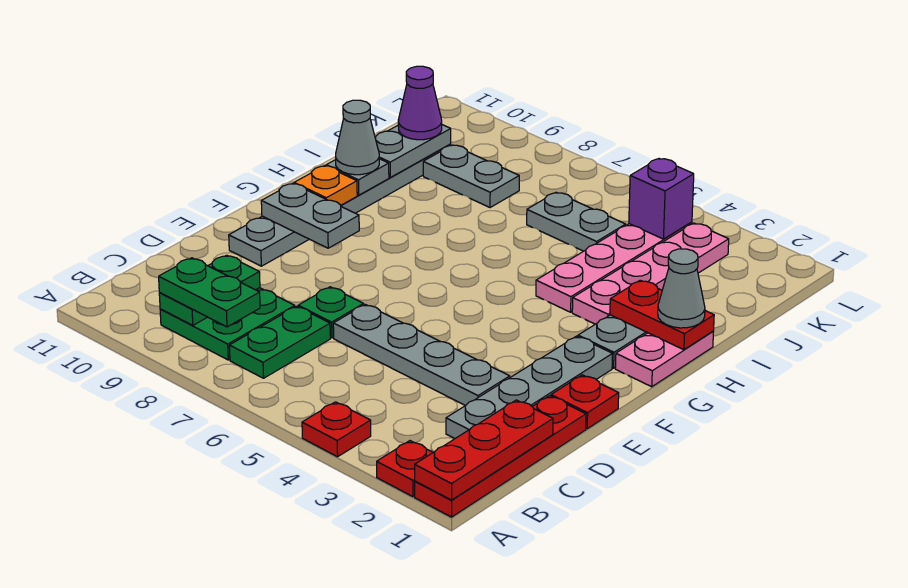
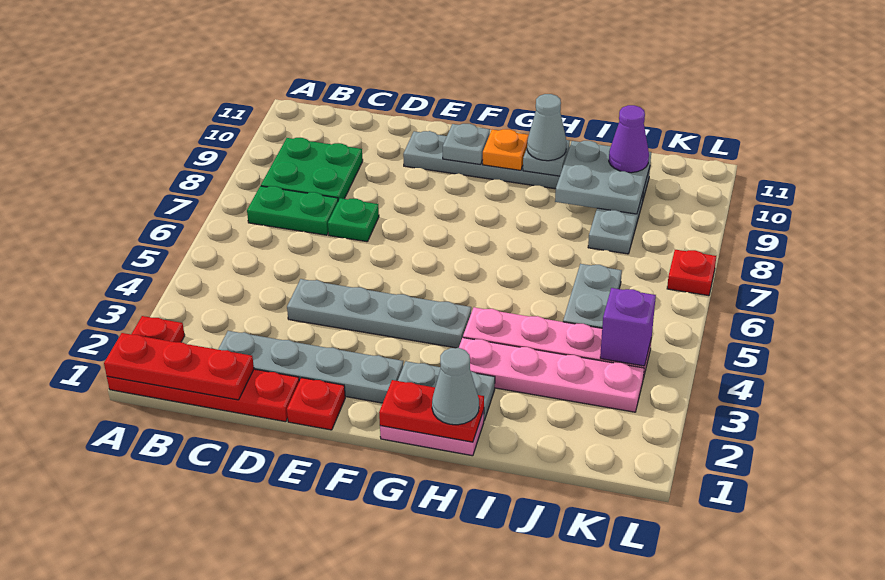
red 1x1 plate [302,402,371,457] -> red 1x1 plate moved to [667,250,716,296]
green 1x2 plate [159,258,260,327] -> none
green 1x2 plate [159,255,260,325] -> none
grey 1x4 plate [333,304,510,406] -> grey 1x4 plate turned to [287,279,471,348]
grey 1x2 plate [261,183,359,248] -> grey 1x1 plate [443,124,490,165]
red 1x2 plate [610,280,714,350] -> red 1x2 plate turned to [379,380,484,442]
grey 1x2 plate [375,125,451,177] -> grey 2x2 plate [555,141,651,214]

